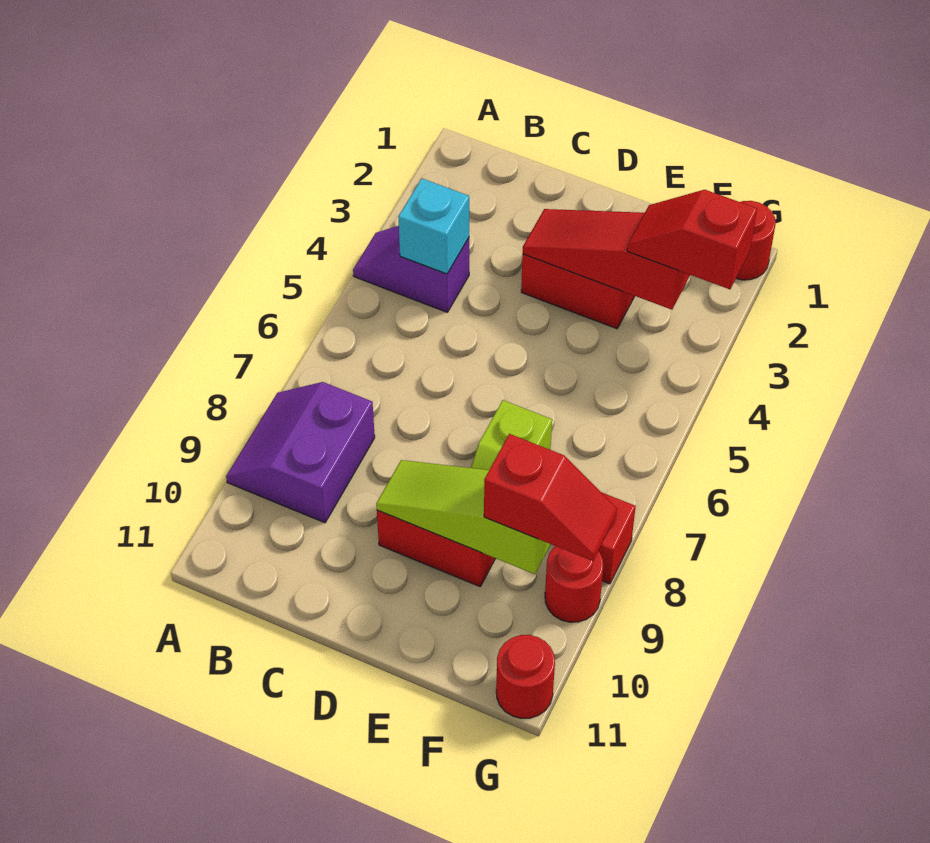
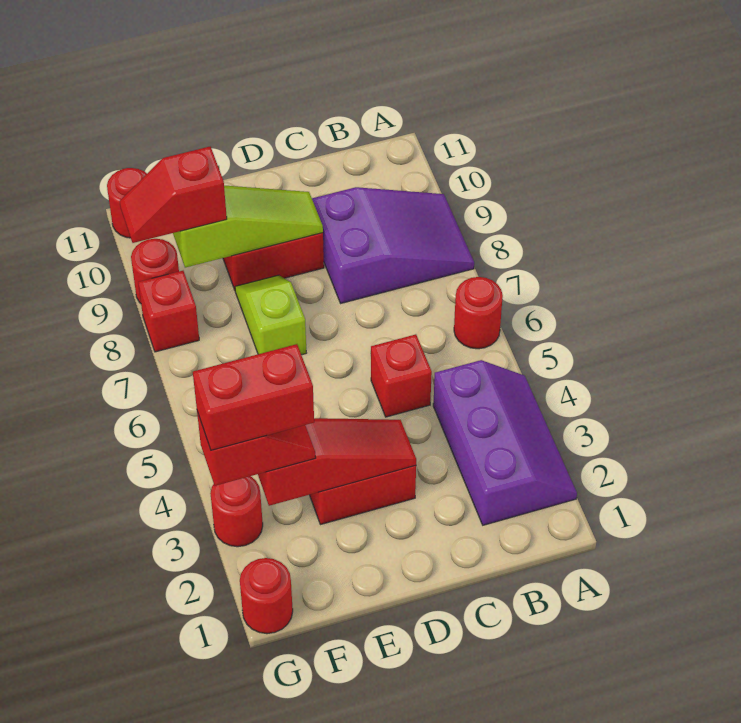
purple 1x2 slope [353,226,469,312] -> purple 2x3 slope [433,360,577,525]
none -> red 1x1 round brick [454,277,503,349]
purple 2x2 slope [226,382,375,523] -> purple 2x3 slope [312,187,474,303]
cyan 1x1 brick [398,179,469,274] -> none
none -> red 1x1 brick [371,334,432,417]
none -> red 1x2 brick [193,344,314,450]
none -> red 1x1 round brick [210,476,263,547]

